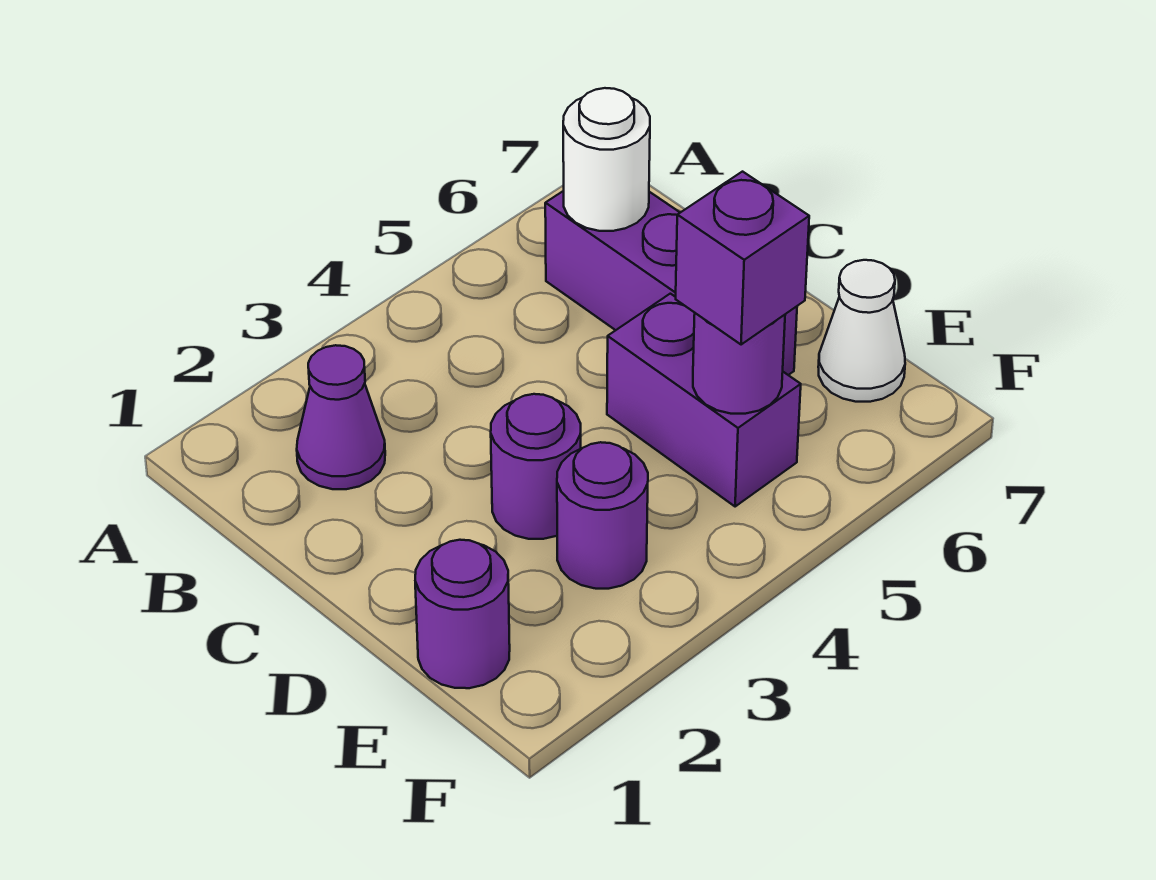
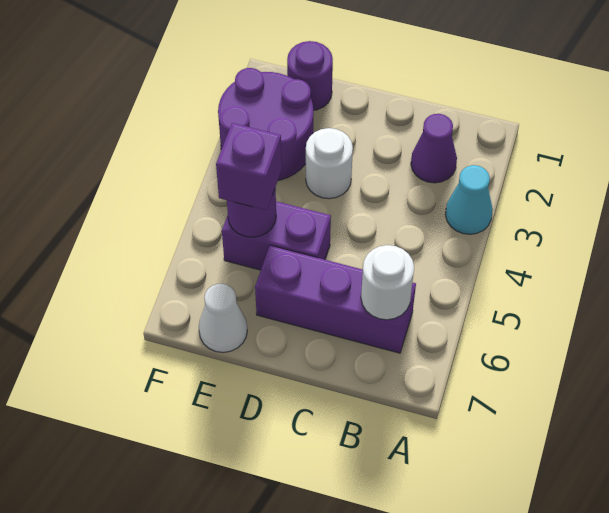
none -> cyan 1x1 cone [446,165,493,234]
purple 1x1 round brick [491,394,581,539] -> white 1x1 round brick [306,128,353,199]
purple 1x1 round brick [557,442,648,589] -> purple 2x2 round brick [218,68,313,180]

